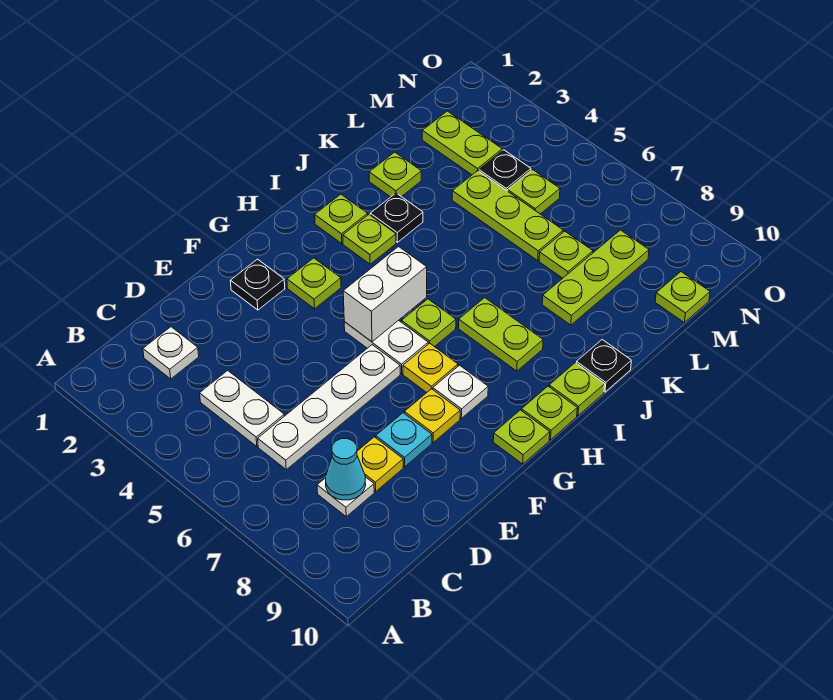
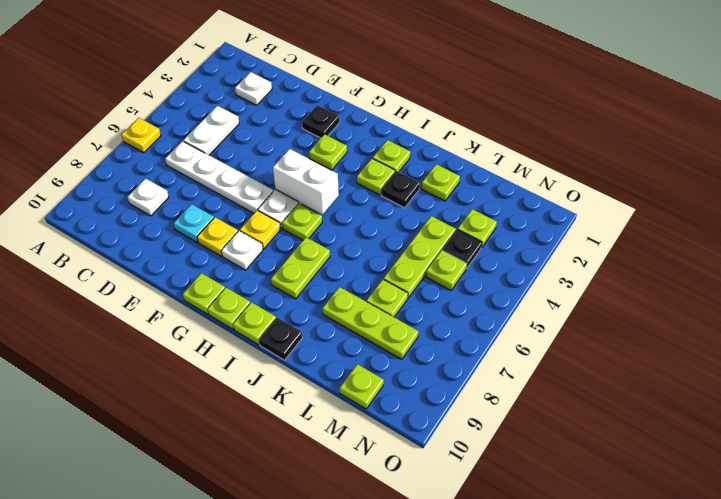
cyan 1x1 cone [325,439,366,500] -> none
yellow 1x1 plate [357,437,403,492] -> yellow 1x1 plate moved to [121,118,161,153]
lime 1x2 plate [422,111,502,175] -> lime 1x1 plate [458,209,497,248]

